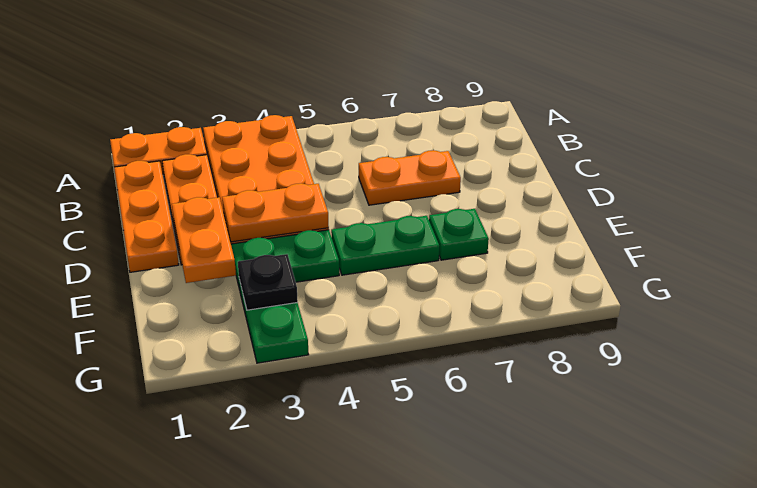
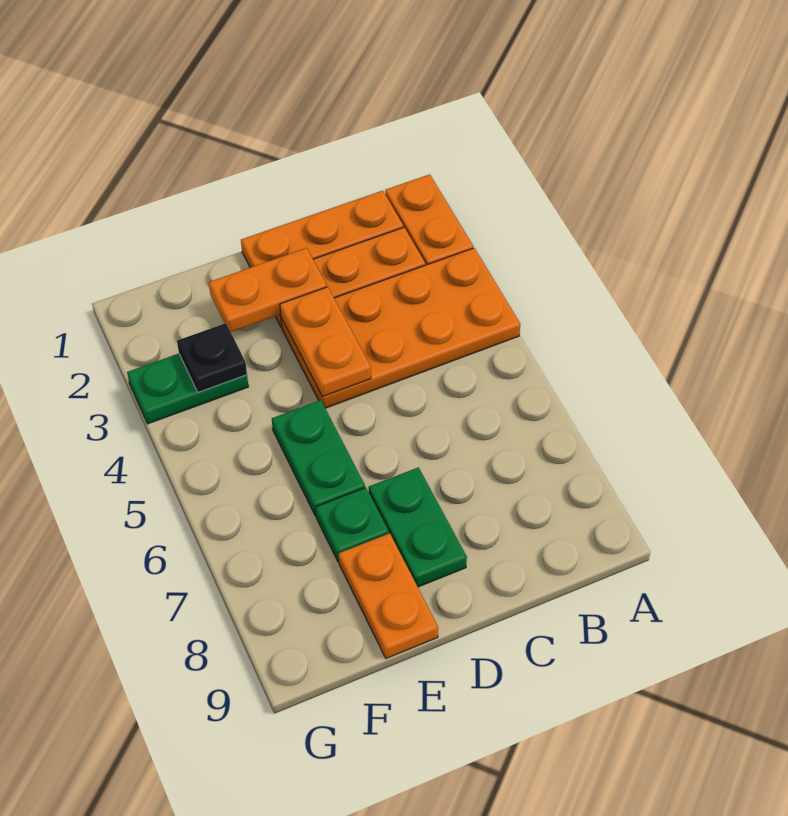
orange 1x2 plate [359,150,461,205] -> orange 1x2 plate moved to [339,533,438,659]
green 1x2 plate [231,230,339,290] -> green 1x2 plate moved to [369,467,467,587]

